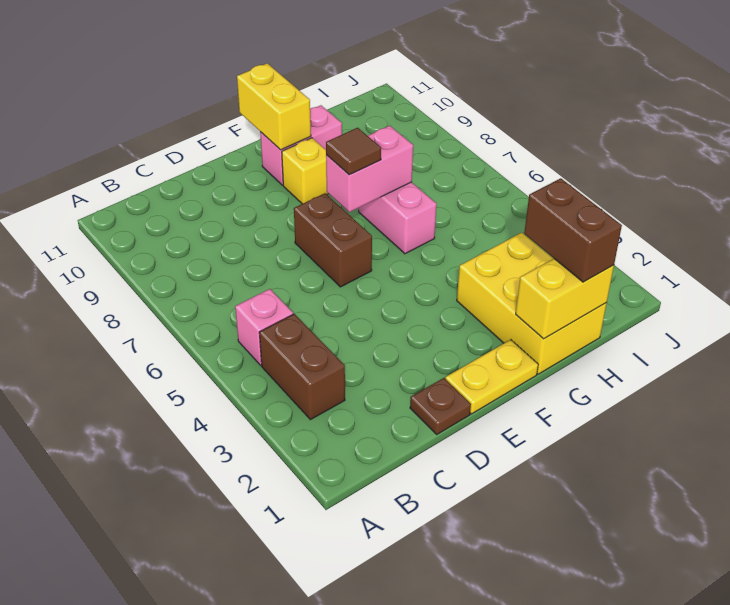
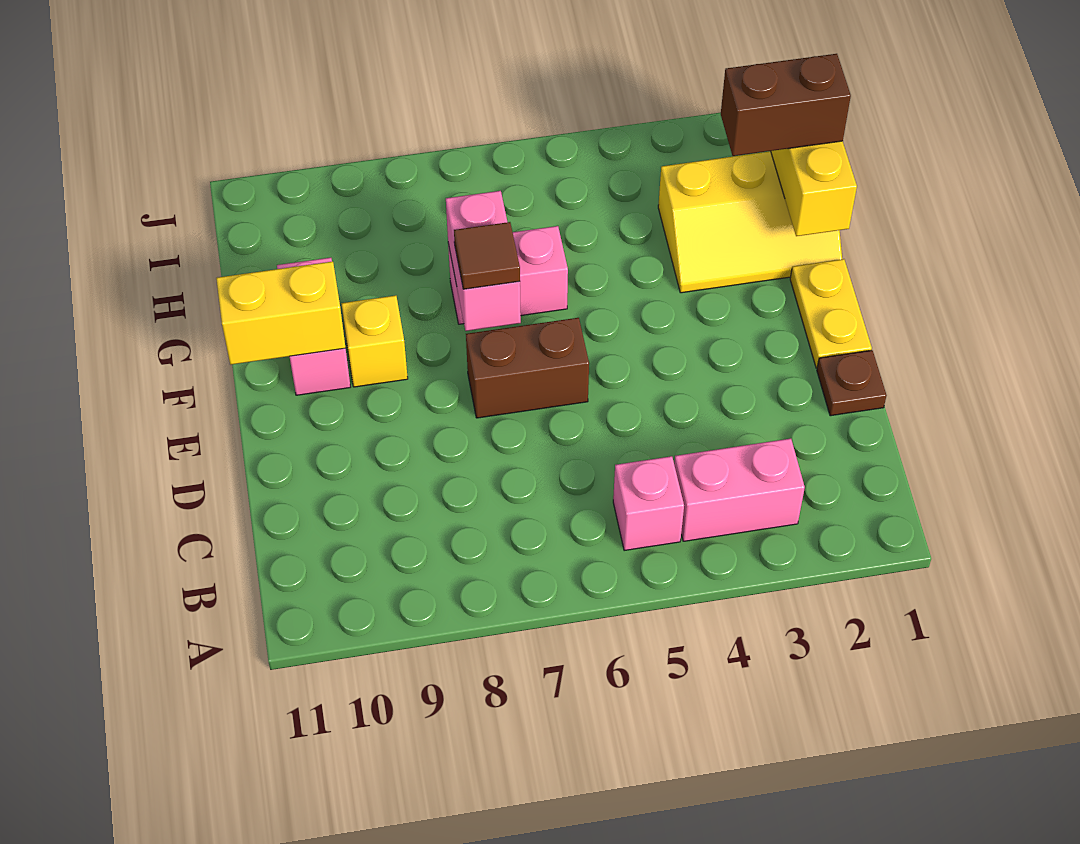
brown 1x2 brick [259,314,345,420] -> pink 1x2 brick [674,439,805,541]
yellow 2x3 brick [457,233,607,374] -> yellow 2x3 slope [658,151,842,293]

